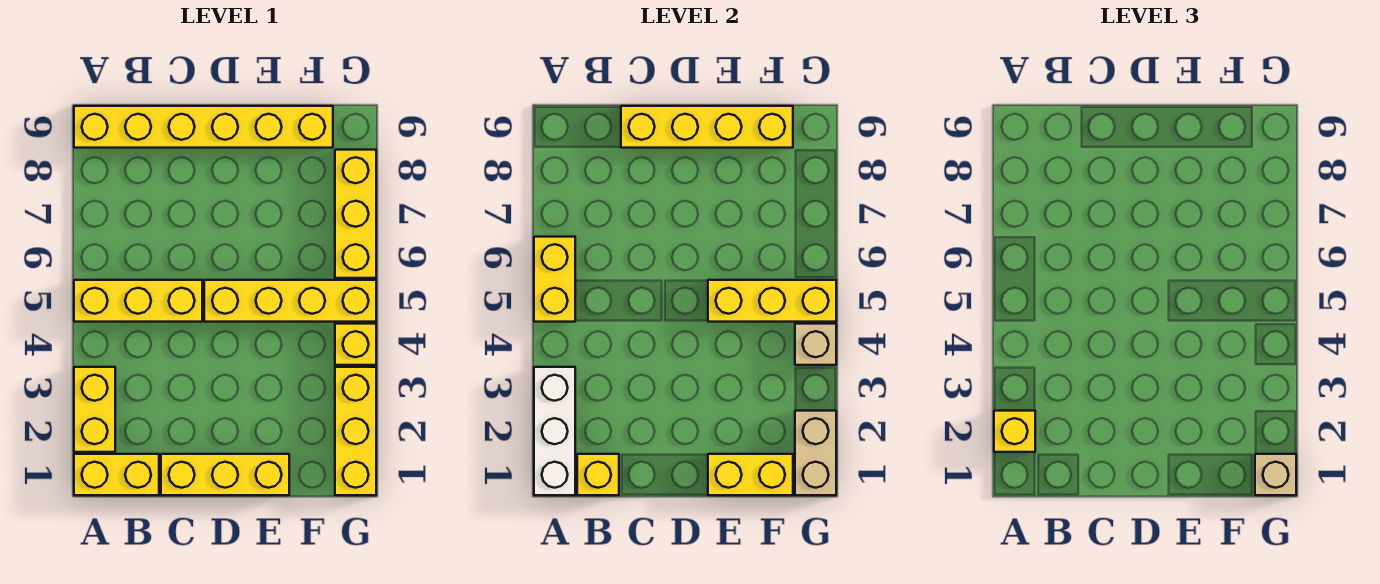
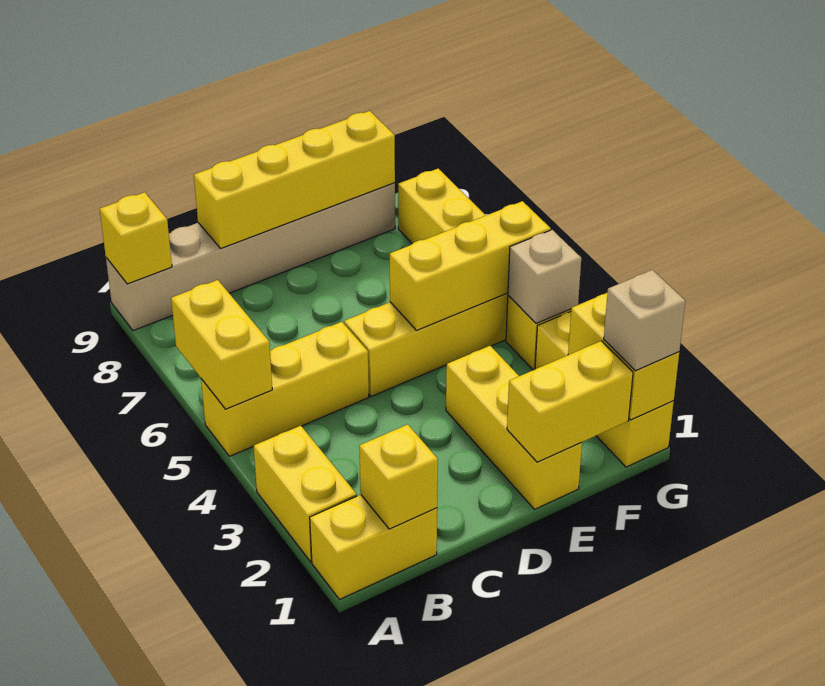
white 1x3 brick [534,367,575,495] -> none
yellow 1x1 brick [994,411,1035,452] -> yellow 1x1 brick moved to [100,192,172,284]
yellow 1x6 brick [74,106,333,148] -> tan 1x6 brick [106,183,395,331]
yellow 1x3 brick [161,454,289,495] -> yellow 1x3 brick turned to [446,346,582,509]
tan 1x2 brick [795,411,836,495] -> yellow 1x2 brick [568,293,679,420]

